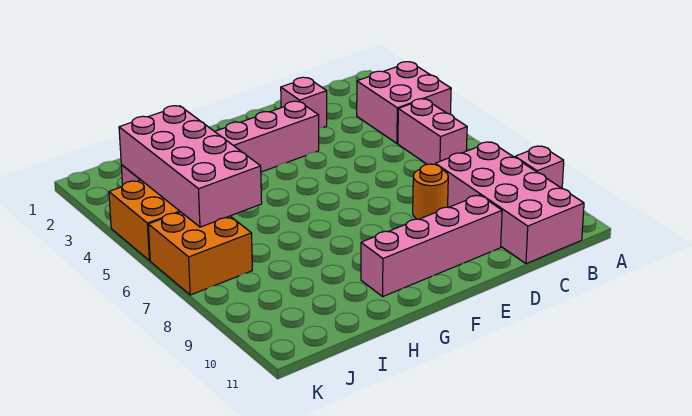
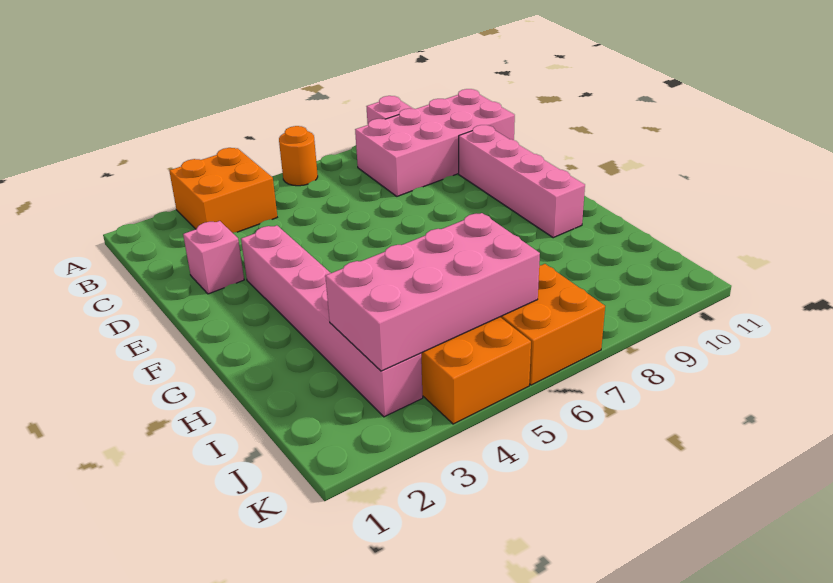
pink 2x2 brick [357,62,451,143] -> orange 2x2 brick [169,148,277,233]
pink 1x2 brick [398,99,467,164] -> none
orange 1x1 round brick [413,164,448,219] -> orange 1x1 round brick moved to [279,126,318,186]

